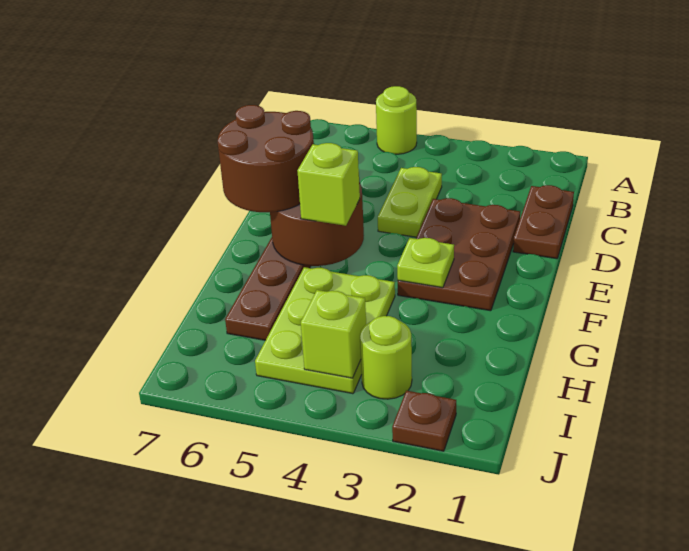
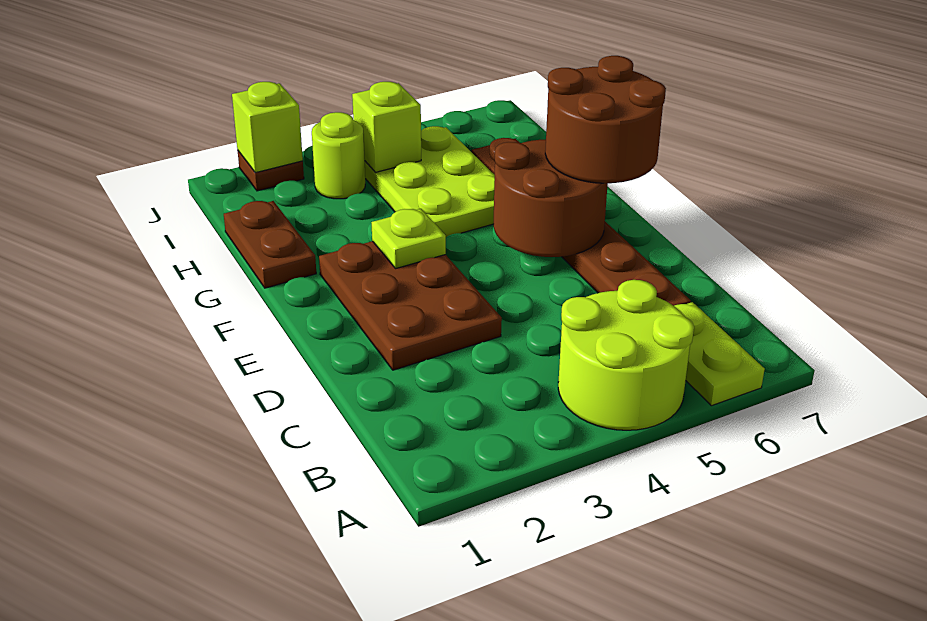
lime 1x1 round brick [376,86,417,154] -> lime 2x2 round brick [558,280,694,430]
brown 1x2 plate [513,185,574,259] -> brown 1x2 plate moved to [224,201,316,288]
lime 1x2 plate [378,167,442,237] -> lime 1x2 plate moved to [675,302,765,406]
lime 1x1 brick [297,143,360,226] -> lime 1x1 brick moved to [232,82,303,173]

